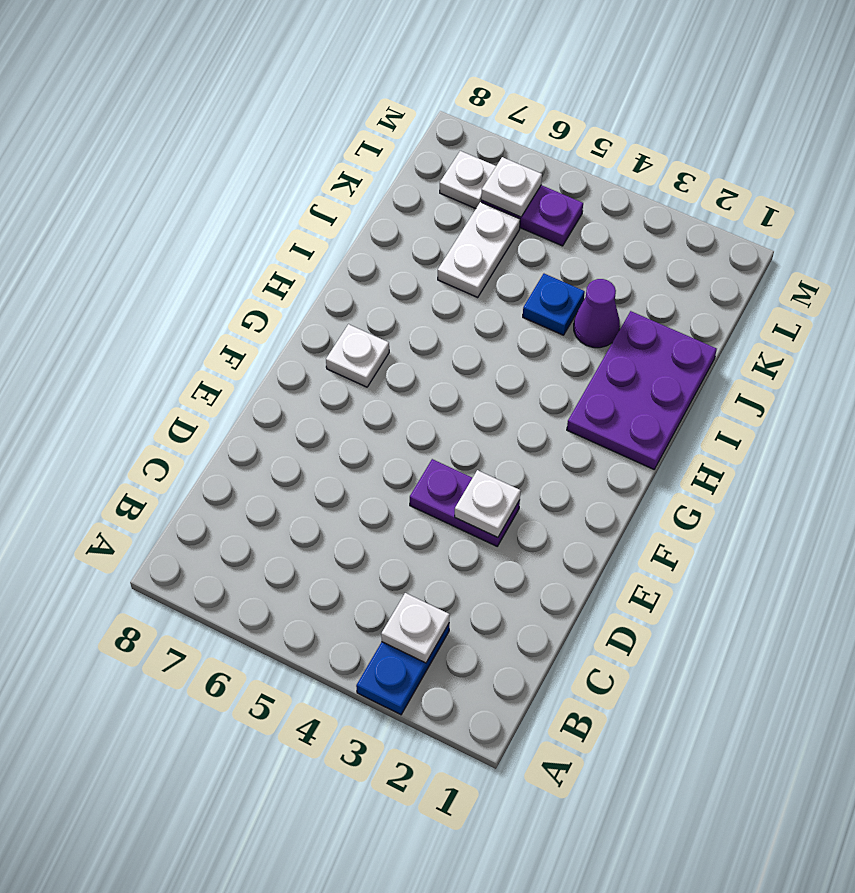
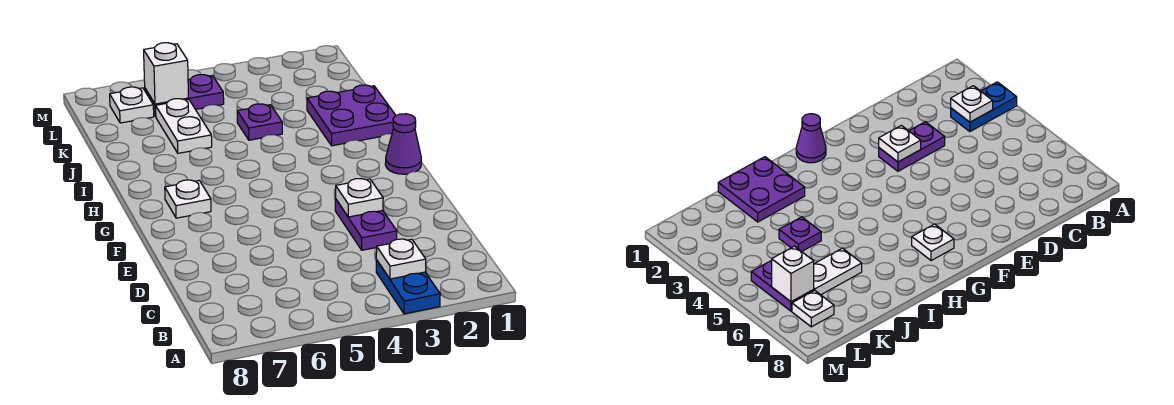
purple 1x2 plate [410,459,520,546] -> purple 1x2 plate turned to [335,199,397,250]
purple 2x3 plate [567,311,717,469] -> purple 2x2 plate [307,85,396,146]
purple 1x1 cone [574,279,620,348] -> purple 1x1 cone moved to [385,114,421,174]
blue 1x1 plate [523,274,585,335] -> purple 1x1 plate [237,104,282,140]
white 1x1 plate [481,157,542,217] -> white 1x1 brick [144,43,188,104]

